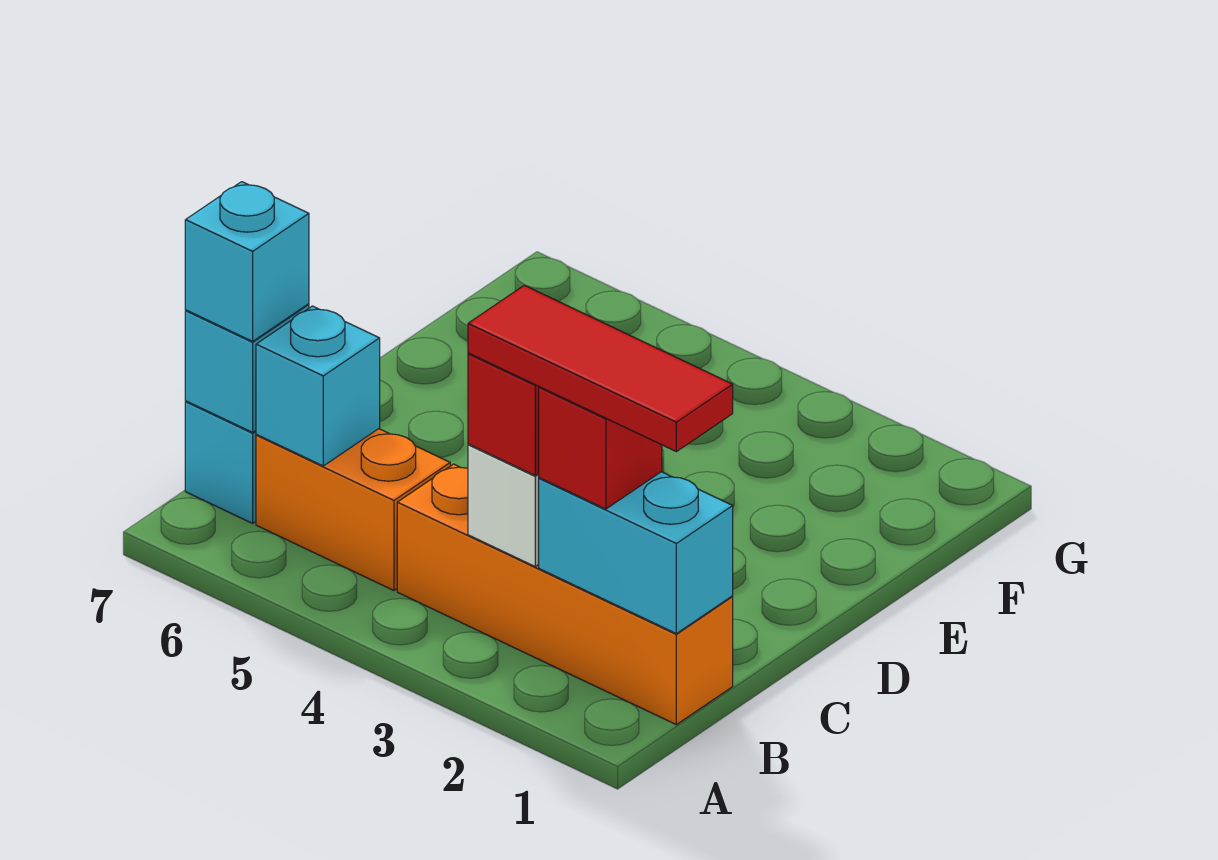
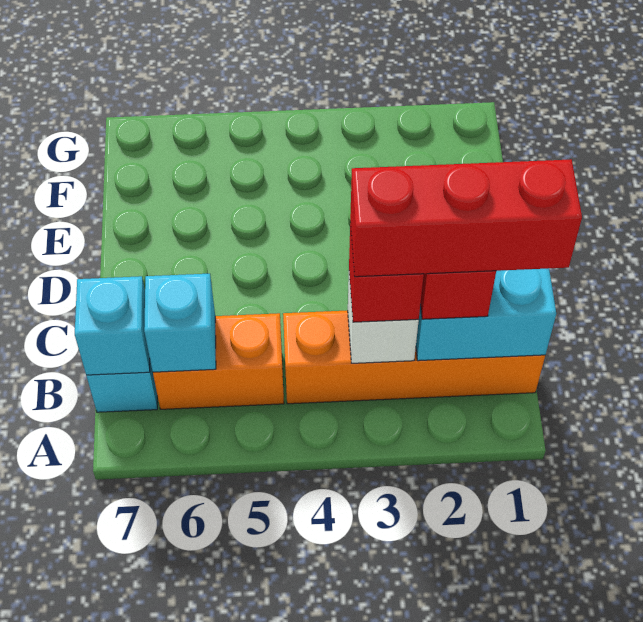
red 1x3 tile [468,285,733,452] -> red 1x3 brick [350,159,582,277]
cyan 1x1 brick [185,182,309,341] -> none

